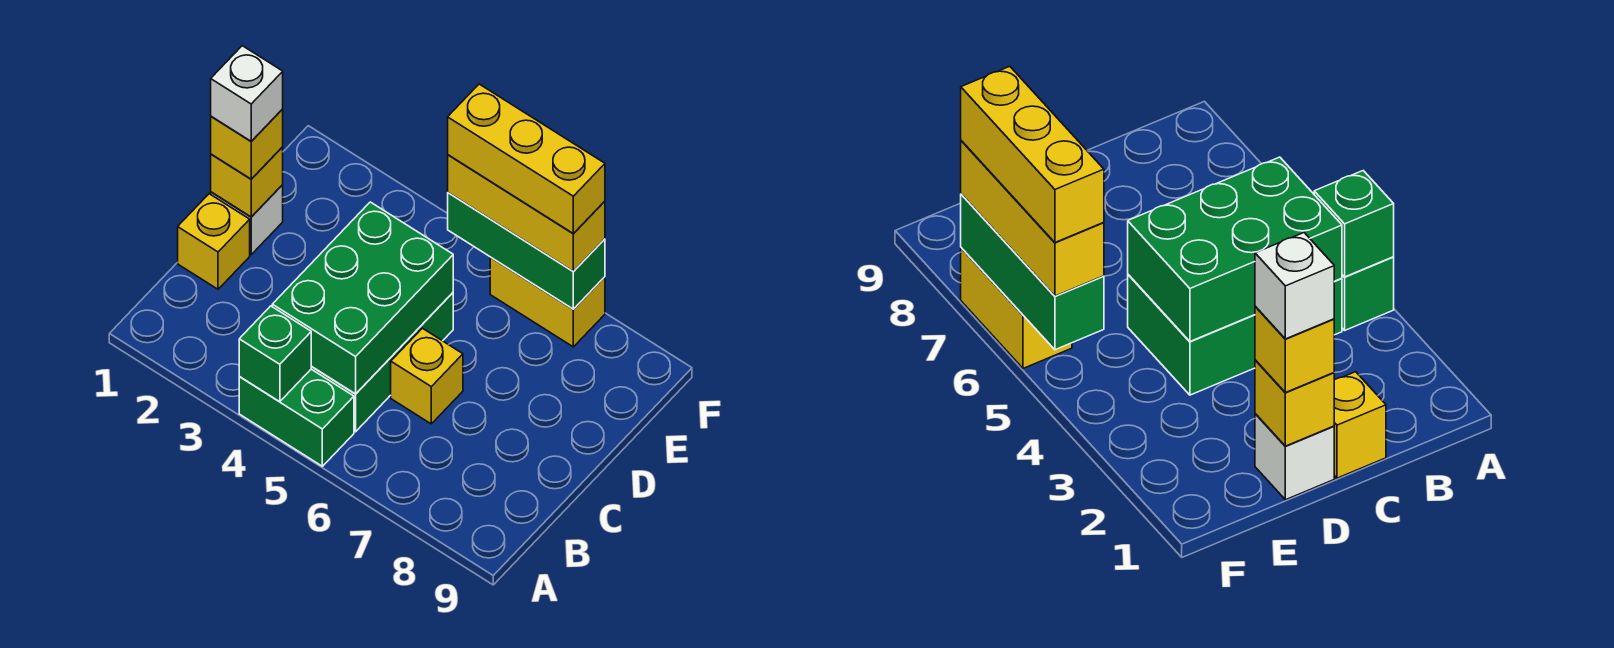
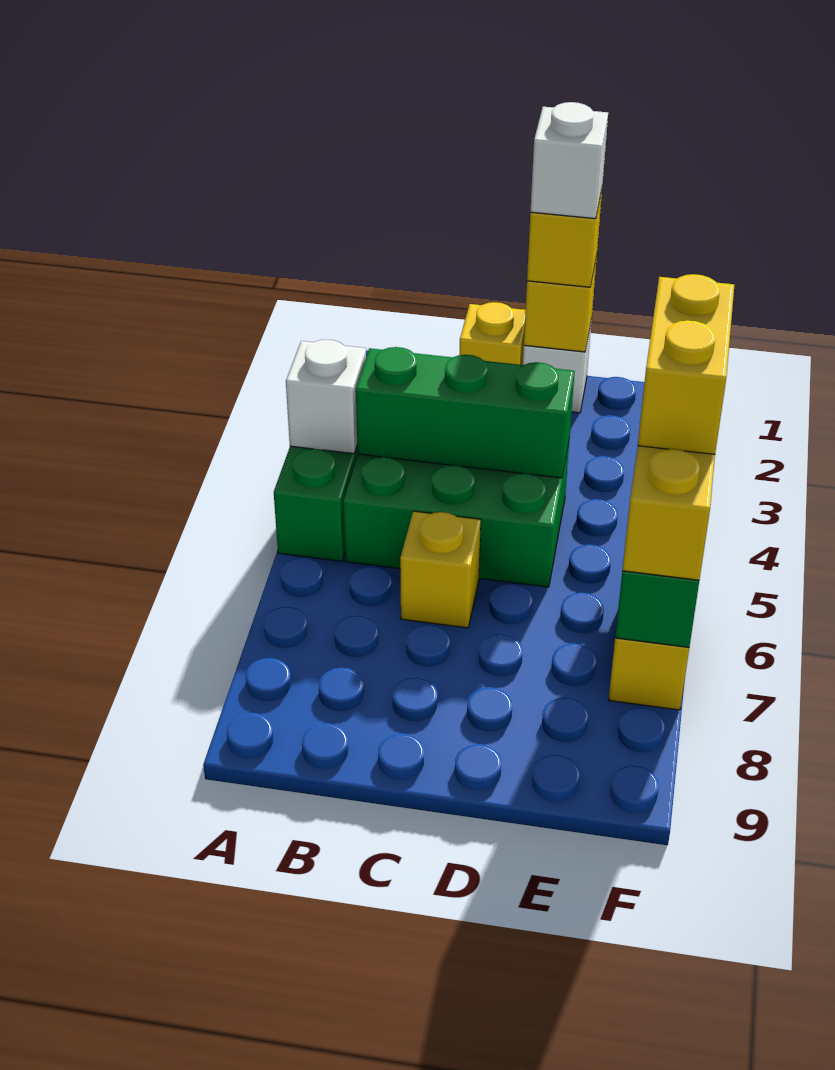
green 1x1 brick [239,306,311,402] -> white 1x1 brick [286,340,366,454]
green 2x3 brick [272,202,453,394] -> green 1x3 brick [356,347,575,478]
yellow 1x3 brick [448,84,605,234] -> yellow 1x2 brick [638,274,734,454]

